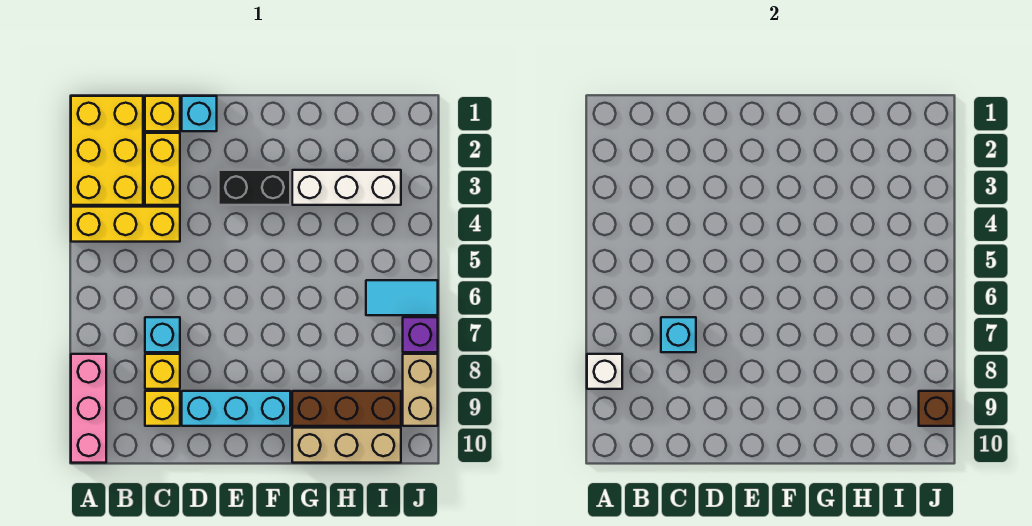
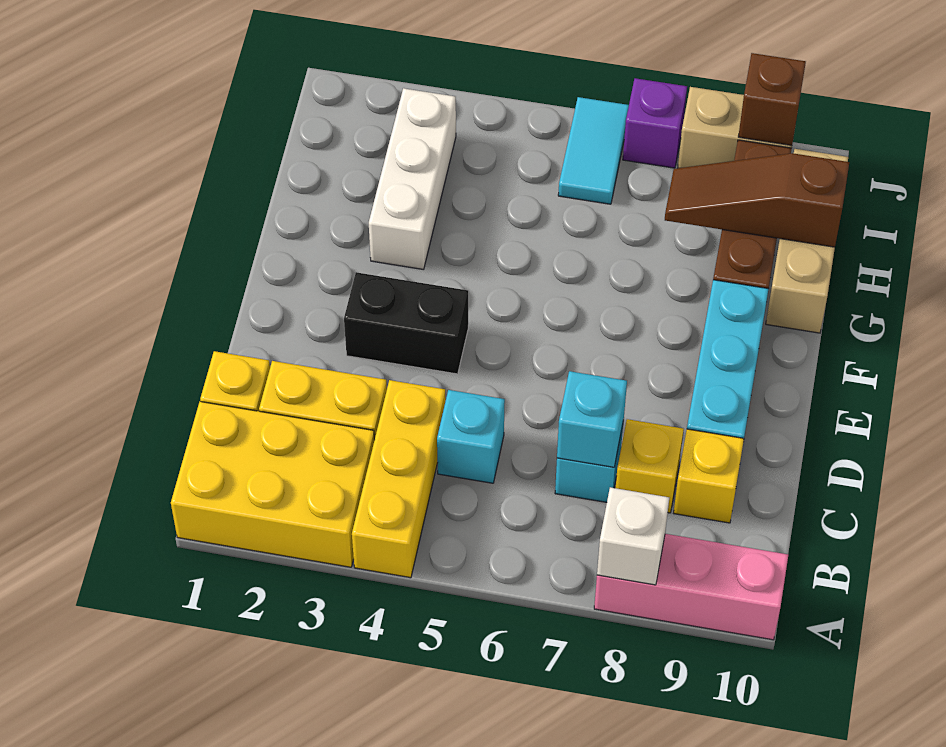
cyan 1x1 brick [182,96,217,131] -> cyan 1x1 brick moved to [437,390,505,483]
black 1x2 brick [219,170,290,205] -> black 1x2 brick turned to [344,272,468,374]
none -> brown 1x3 slope [665,153,849,247]

